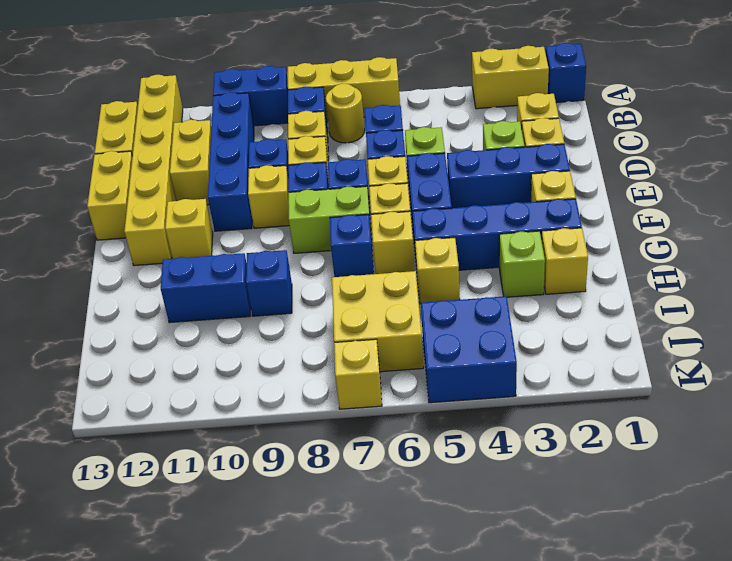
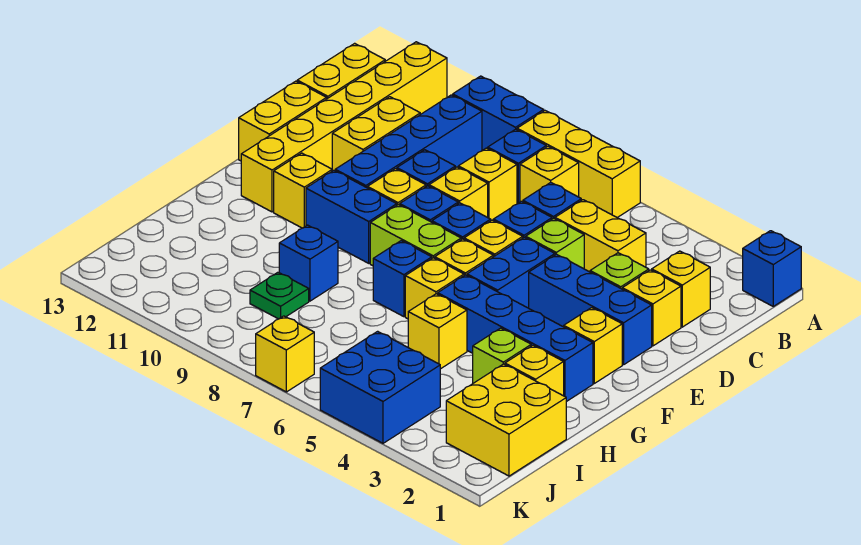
yellow 1x2 brick [472,46,549,109] -> yellow 1x2 brick moved to [555,200,646,272]
yellow 1x1 round brick [326,84,365,143] -> yellow 1x1 brick [520,147,579,202]
blue 1x2 brick [161,253,251,323] -> blue 1x2 brick moved to [306,170,397,263]
yellow 2x2 brick [332,271,423,372] -> yellow 2x2 brick moved to [446,364,566,476]
none -> green 1x1 plate [250,272,309,319]

